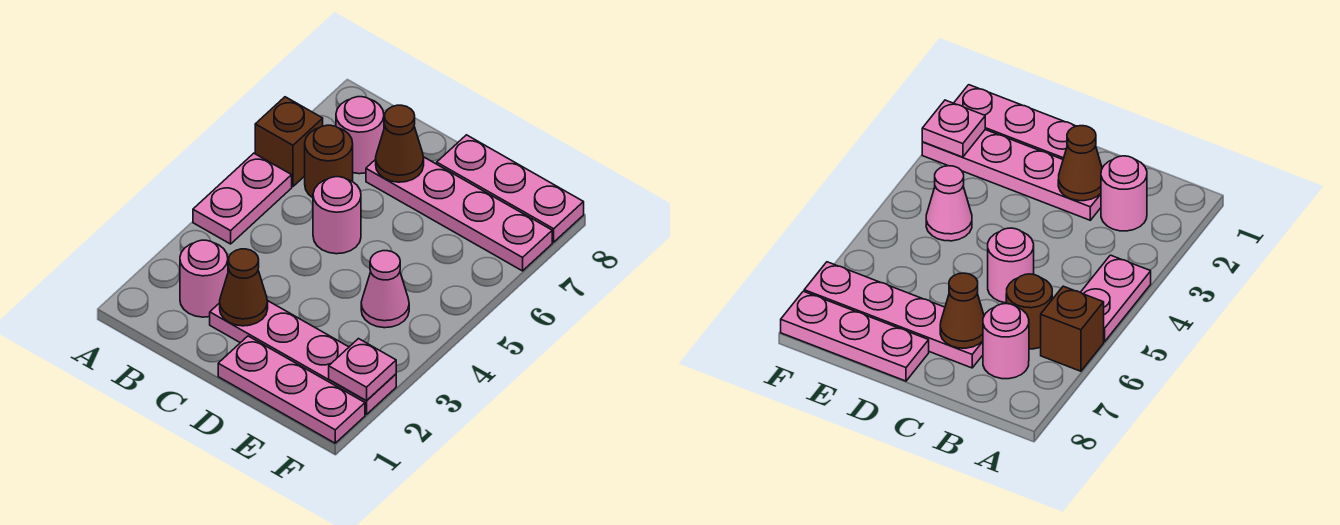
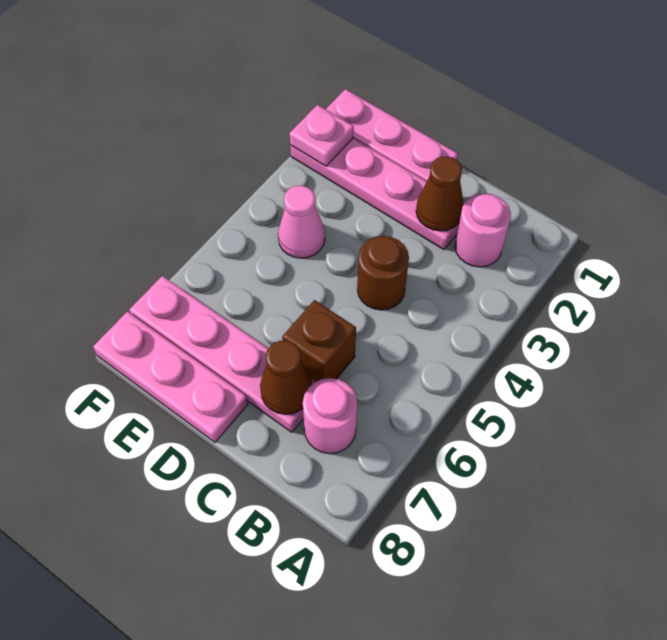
pink 1x2 plate [193,153,292,244] -> none
brown 1x1 brick [255,97,323,186] -> brown 1x1 brick moved to [282,300,356,382]
brown 1x1 round brick [305,125,353,198] -> brown 1x1 round brick moved to [357,236,409,310]
pink 1x1 round brick [313,177,361,254] -> none

